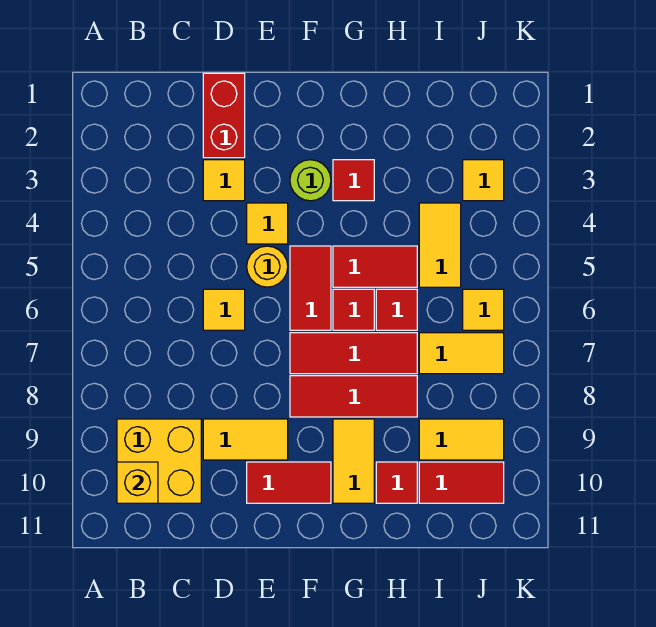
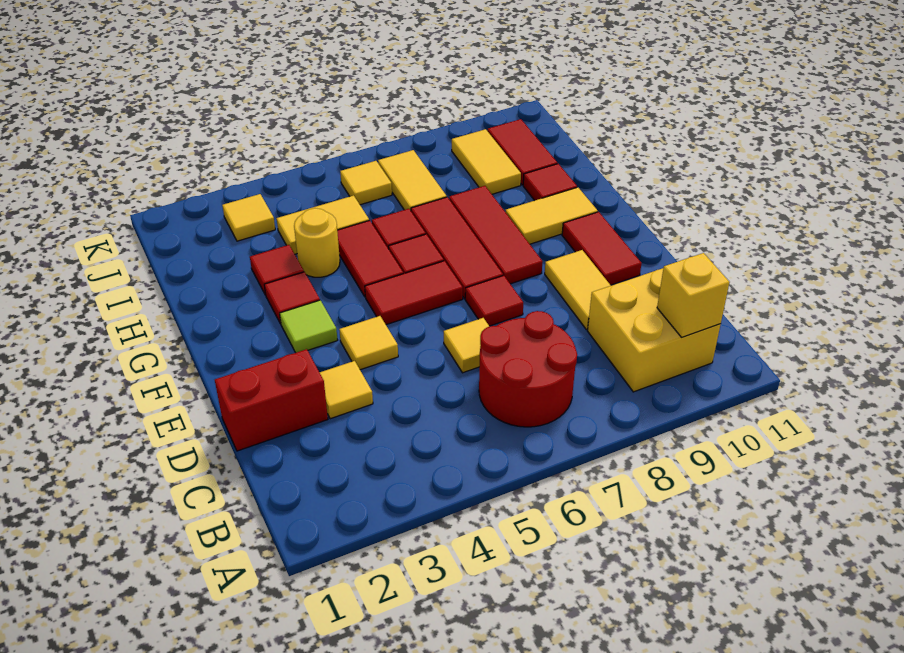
none -> red 2x2 round brick [479,311,577,427]
yellow 1x1 round brick [247,246,288,287] -> yellow 1x1 round brick moved to [294,208,340,277]
none -> red 1x1 tile [465,275,523,326]
lime 1x1 round brick [290,160,331,201] -> lime 1x1 tile [280,300,337,353]
none -> red 1x1 tile [250,245,304,295]

